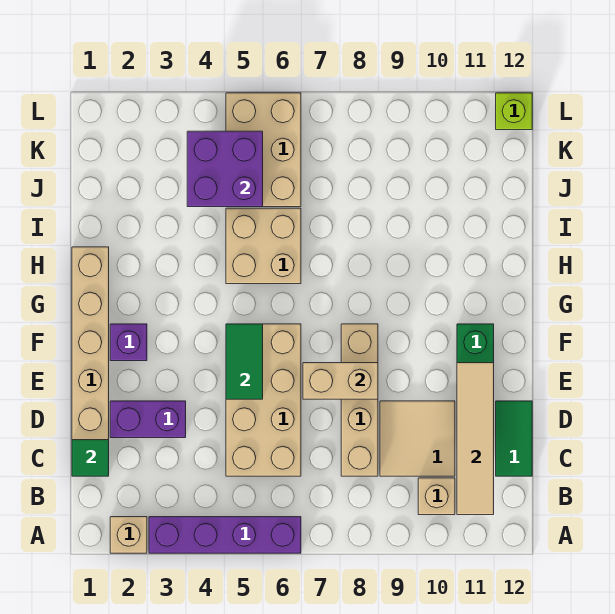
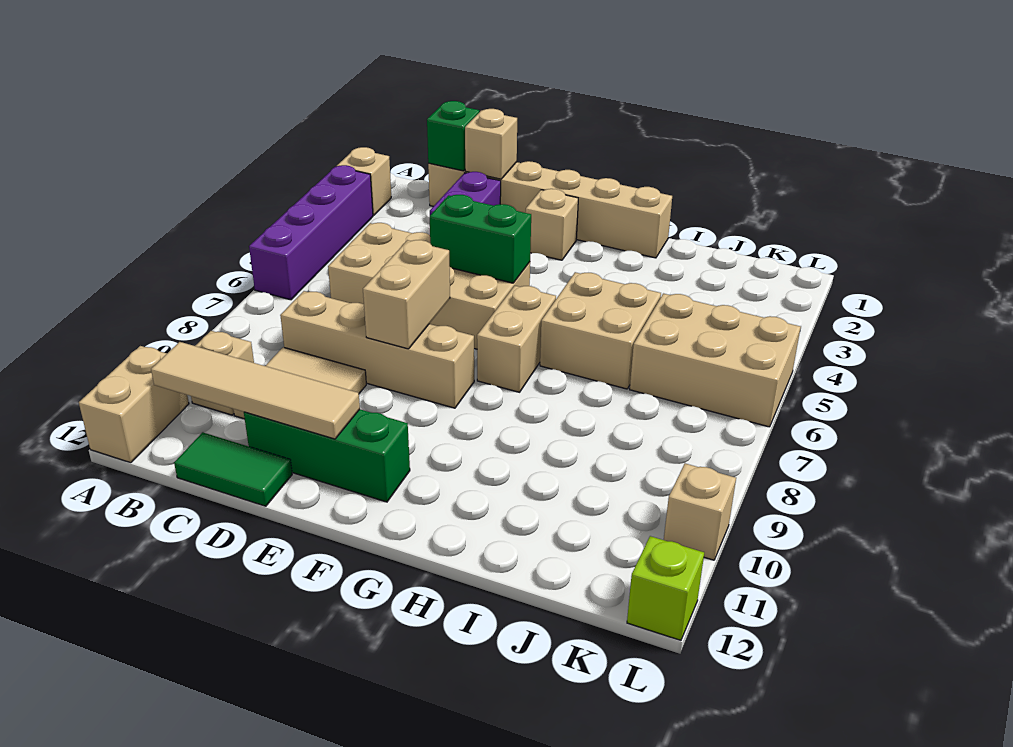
none -> tan 1x2 brick [79,346,189,463]
green 1x1 tile [72,440,109,476] -> green 1x1 brick [427,101,479,171]
none -> tan 1x1 brick [465,109,517,179]
green 1x2 tile [226,324,263,399] -> green 1x2 brick [430,195,531,283]
purple 1x1 brick [110,324,147,361] -> tan 1x1 brick [526,189,578,260]
none -> tan 1x2 brick [477,286,556,392]
purple 2x2 brick [187,131,263,207] -> none
none -> tan 1x1 brick [664,463,736,560]

